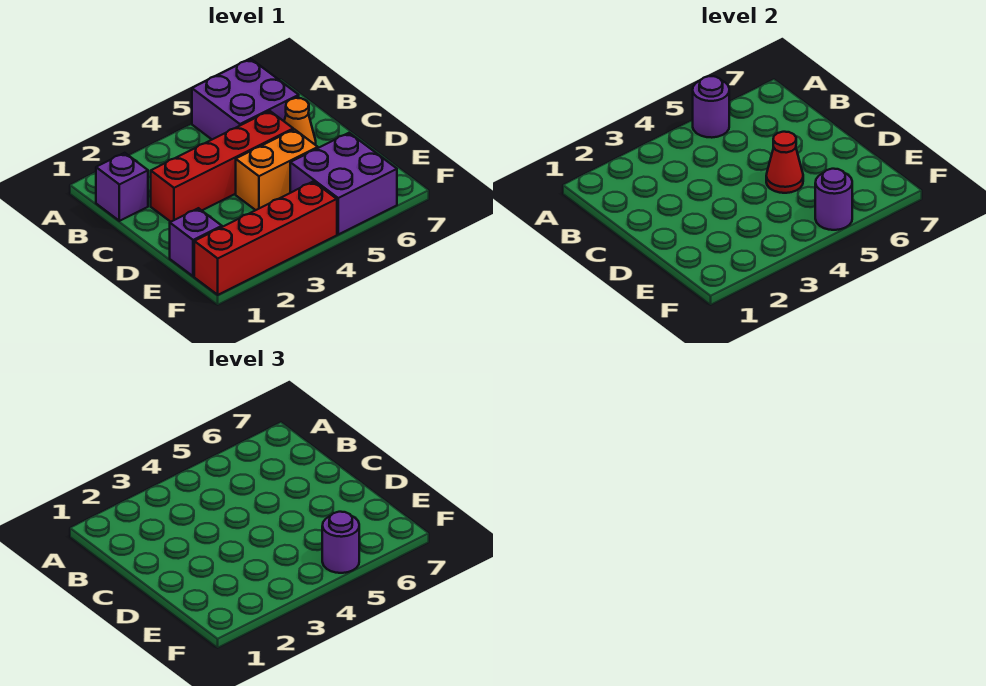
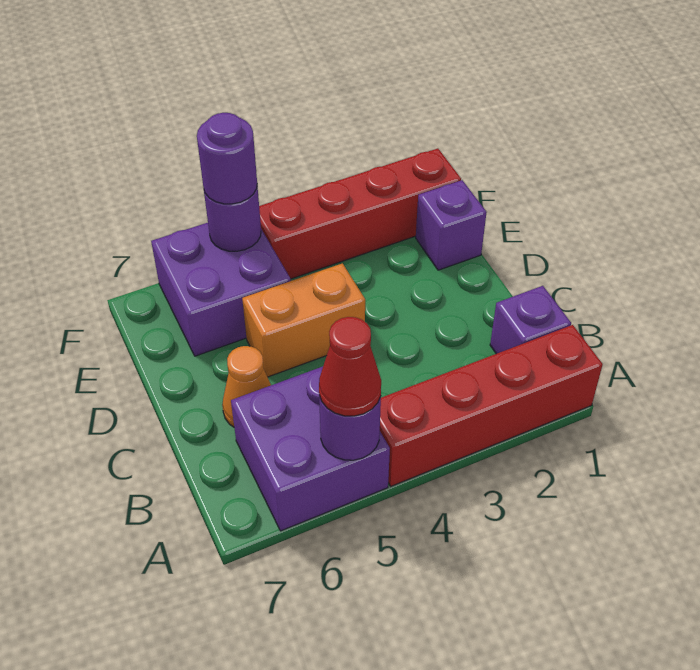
red 1x4 brick [151,111,293,222] -> red 1x4 brick moved to [380,325,603,486]
red 1x1 cone [766,132,803,193] -> red 1x1 cone moved to [319,317,381,416]

